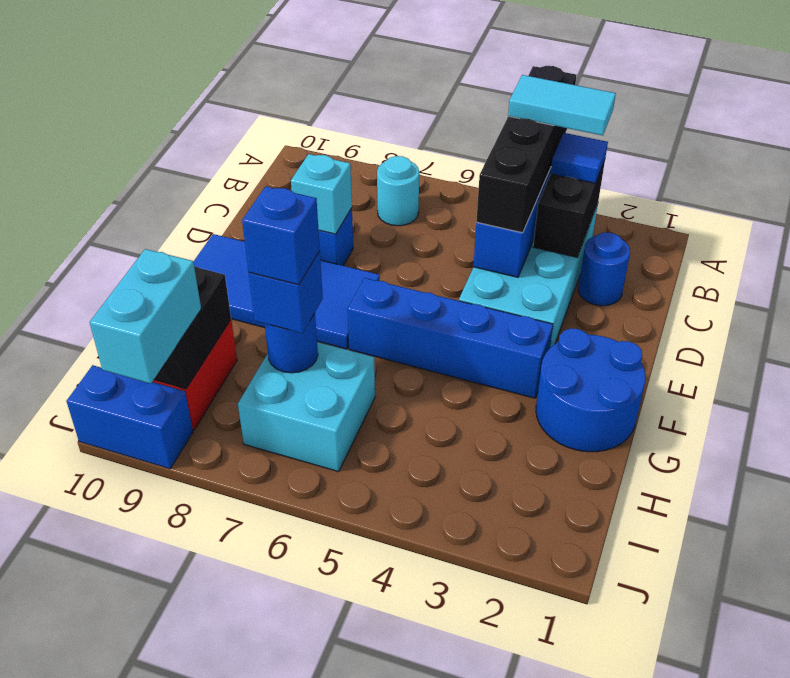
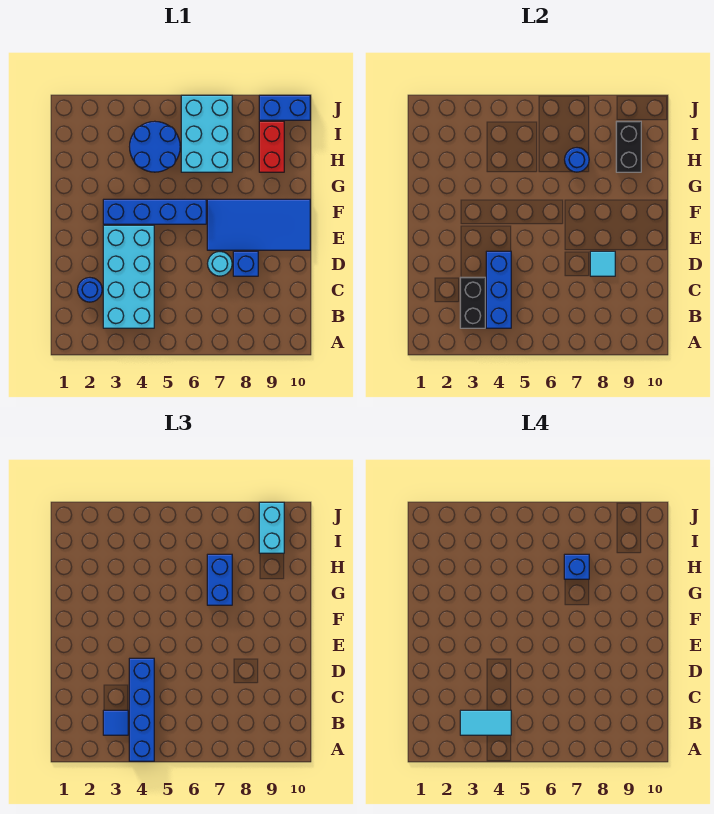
black 1x4 brick [476,66,576,233] -> blue 1x4 brick [129,658,154,761]
cyan 1x1 round brick [377,156,419,226] -> cyan 1x1 round brick moved to [208,252,232,276]
cyan 1x1 brick [291,154,352,234] -> cyan 1x1 tile [590,251,615,276]
blue 2x2 round brick [536,329,646,452] -> blue 2x2 round brick moved to [130,121,180,172]
cyan 2x2 brick [238,342,375,472] -> cyan 2x3 brick [181,95,232,172]
blue 1x1 brick [249,251,323,333] -> blue 1x2 brick [207,554,232,605]

